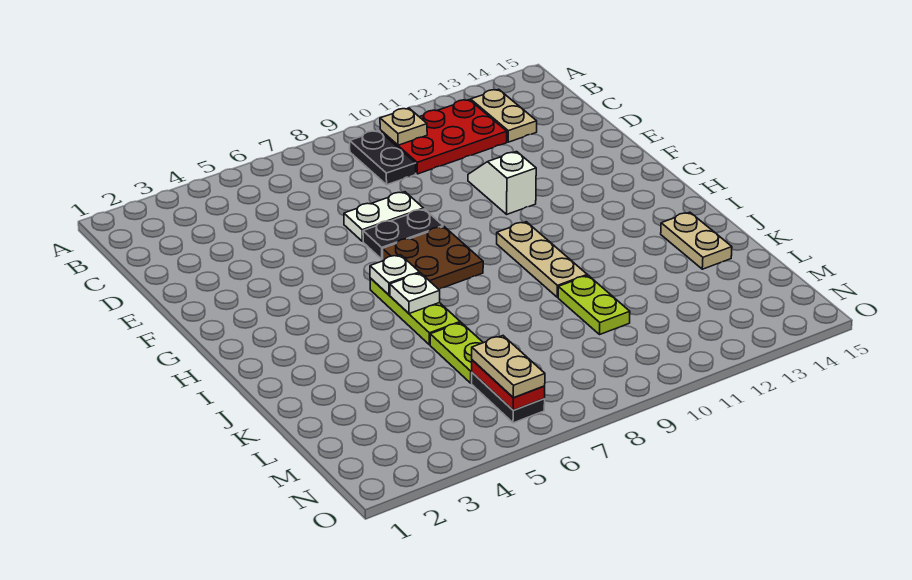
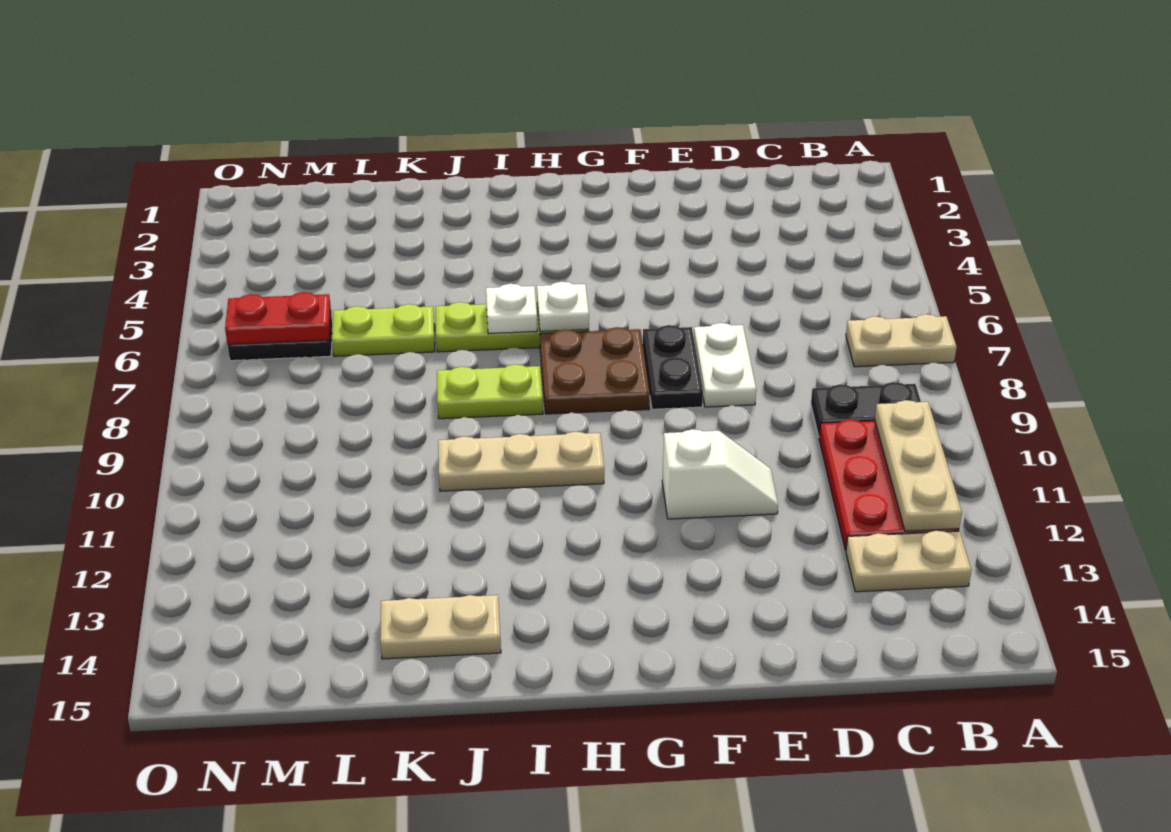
tan 1x1 plate [380,108,427,145] -> tan 1x3 plate [875,400,962,531]
lime 1x2 plate [558,275,630,334] -> lime 1x2 plate moved to [437,364,543,419]
tan 1x2 plate [472,336,545,398] -> tan 1x2 plate moved to [846,314,957,367]

